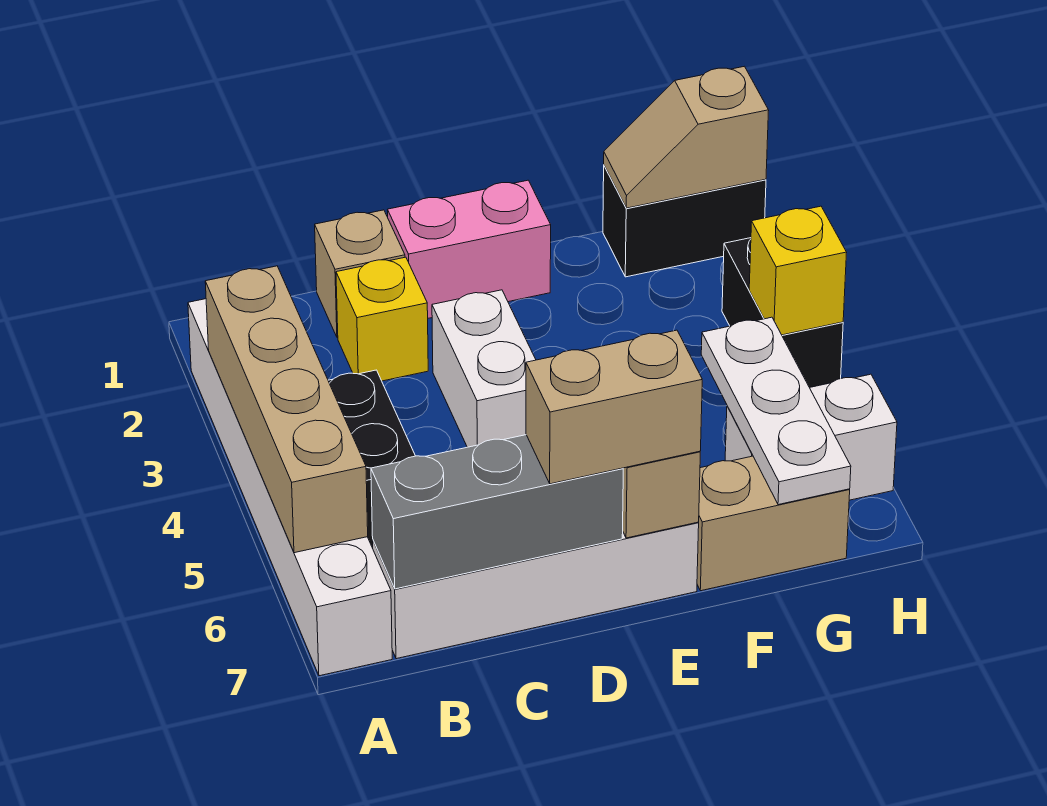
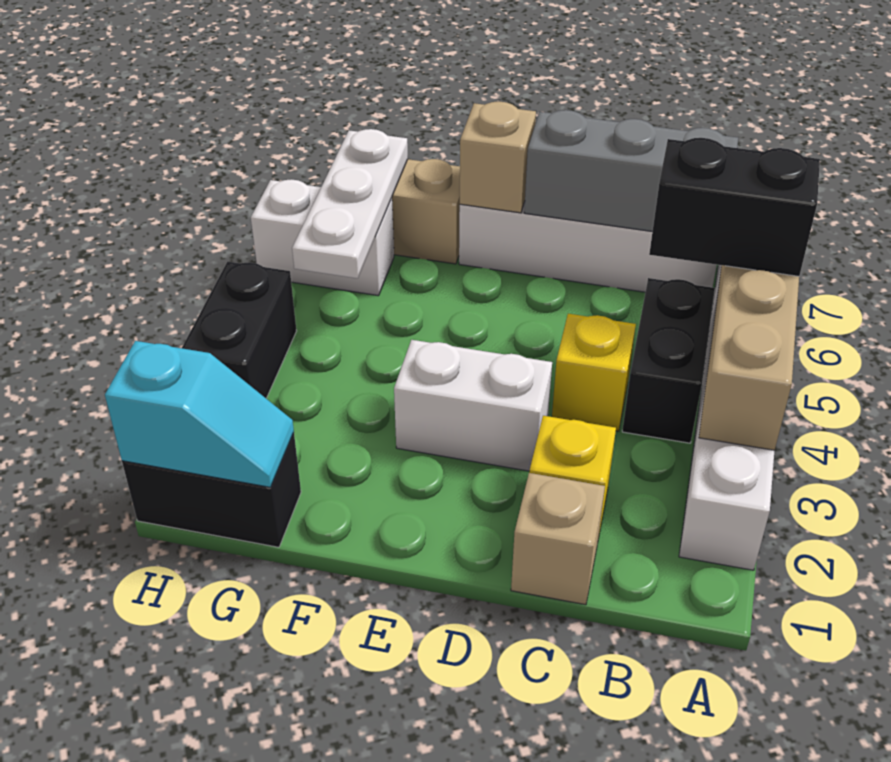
none -> black 1x2 brick [649,138,820,276]
pink 1x2 brick [388,180,551,318] -> none
white 1x2 brick [432,290,536,447] -> white 1x2 brick turned to [394,340,552,471]
tan 1x2 brick [526,330,702,484] -> none
tan 1x2 slope [604,66,769,208] -> cyan 1x2 slope [105,341,294,487]
yellow 1x1 brick [749,206,847,335] -> yellow 1x1 brick moved to [552,314,636,431]

